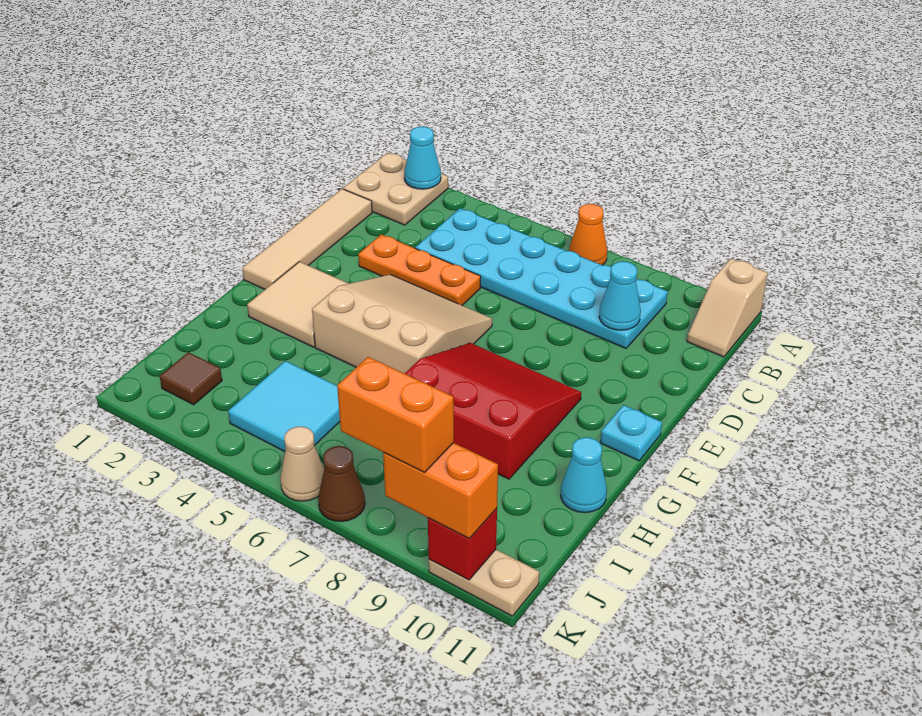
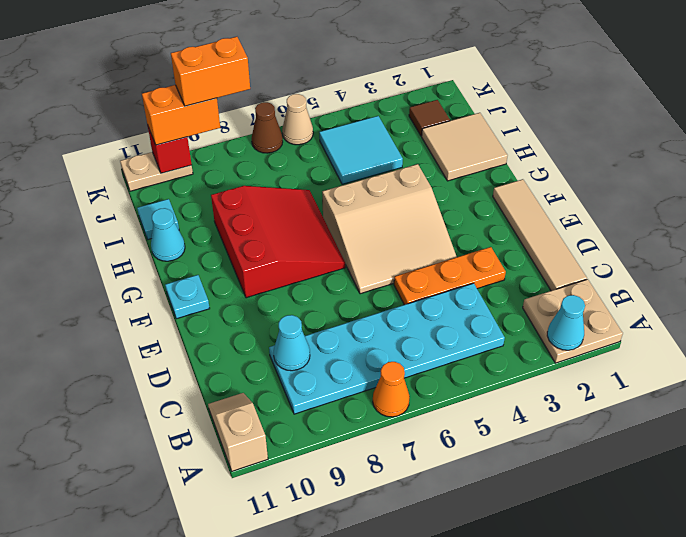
tan 2x2 tile [247,262,349,347] -> tan 2x2 tile moved to [422,113,508,181]
red 3x3 slope [405,343,581,479] -> red 3x3 slope turned to [211,186,345,298]
none -> cyan 1x1 tile [137,199,179,240]

